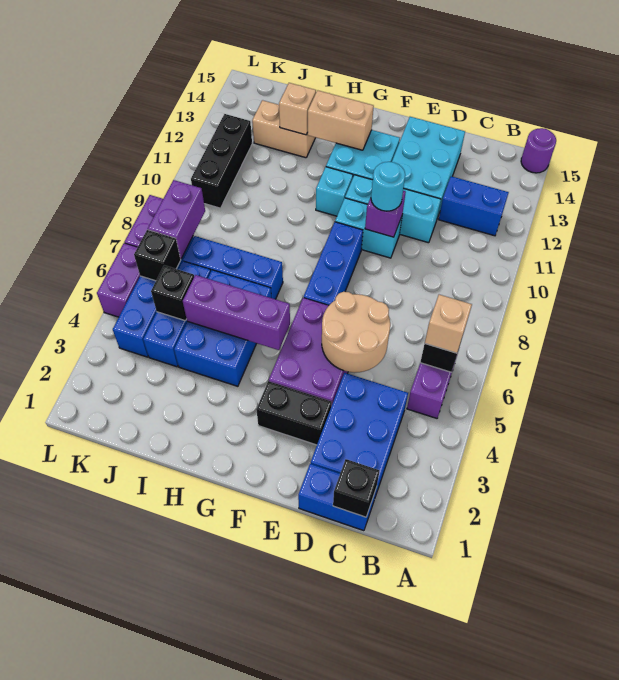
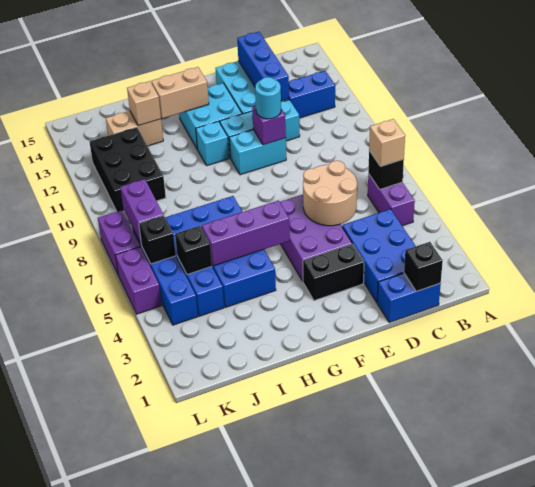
purple 1x1 round brick [521,128,556,173] -> none
blue 1x3 brick [304,222,363,305] -> blue 1x3 brick moved to [237,32,289,101]
black 1x3 brick [191,114,252,208] -> black 2x3 brick [90,127,166,212]

